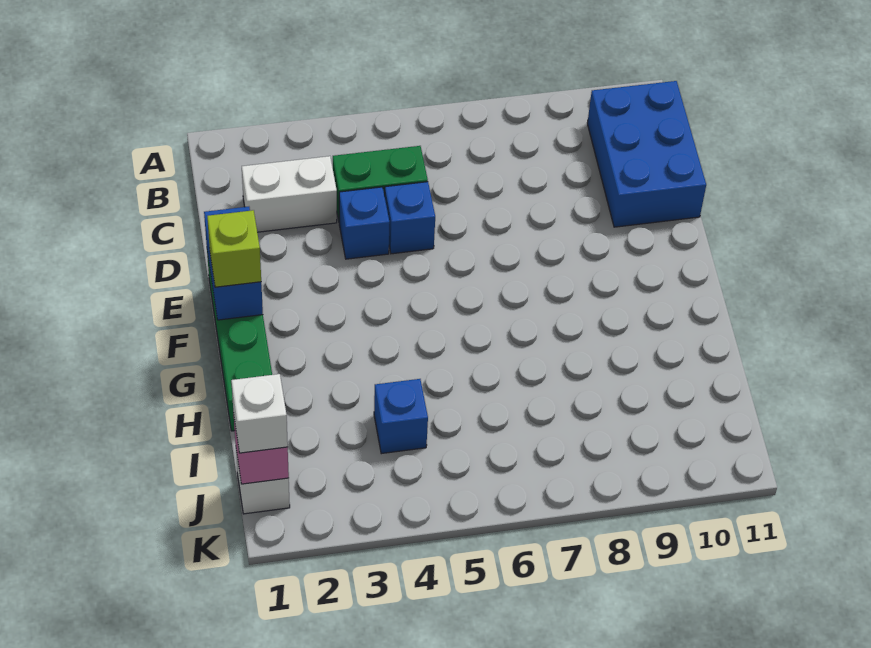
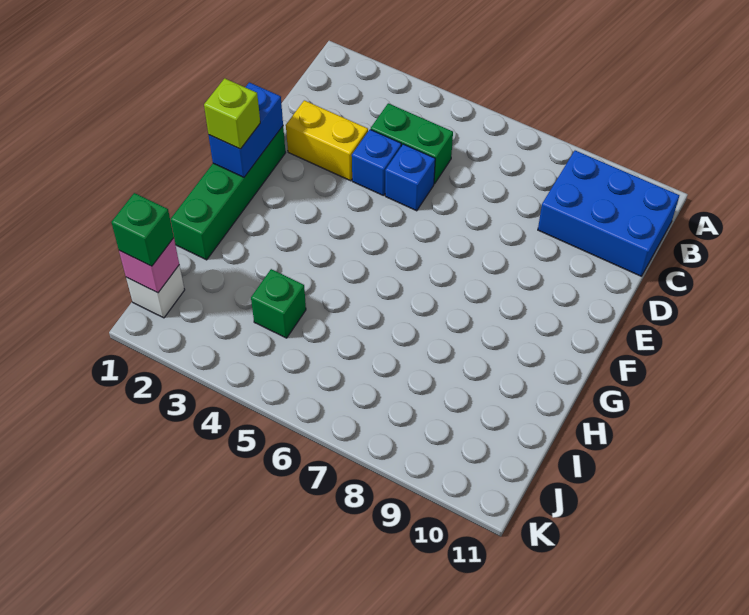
blue 2x3 brick [587,81,706,227] -> blue 2x3 brick turned to [538,151,679,276]
white 1x2 brick [242,156,337,232] -> none
none -> yellow 1x2 brick [286,100,368,181]
blue 1x1 brick [374,379,428,454] -> green 1x1 brick [251,269,306,338]
white 1x1 brick [231,374,288,453] -> green 1x1 brick [111,193,174,266]

